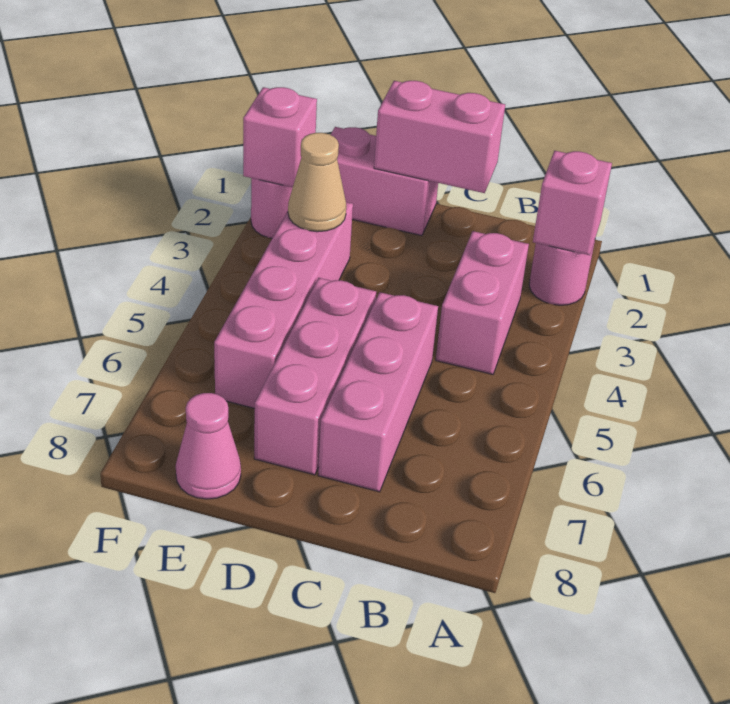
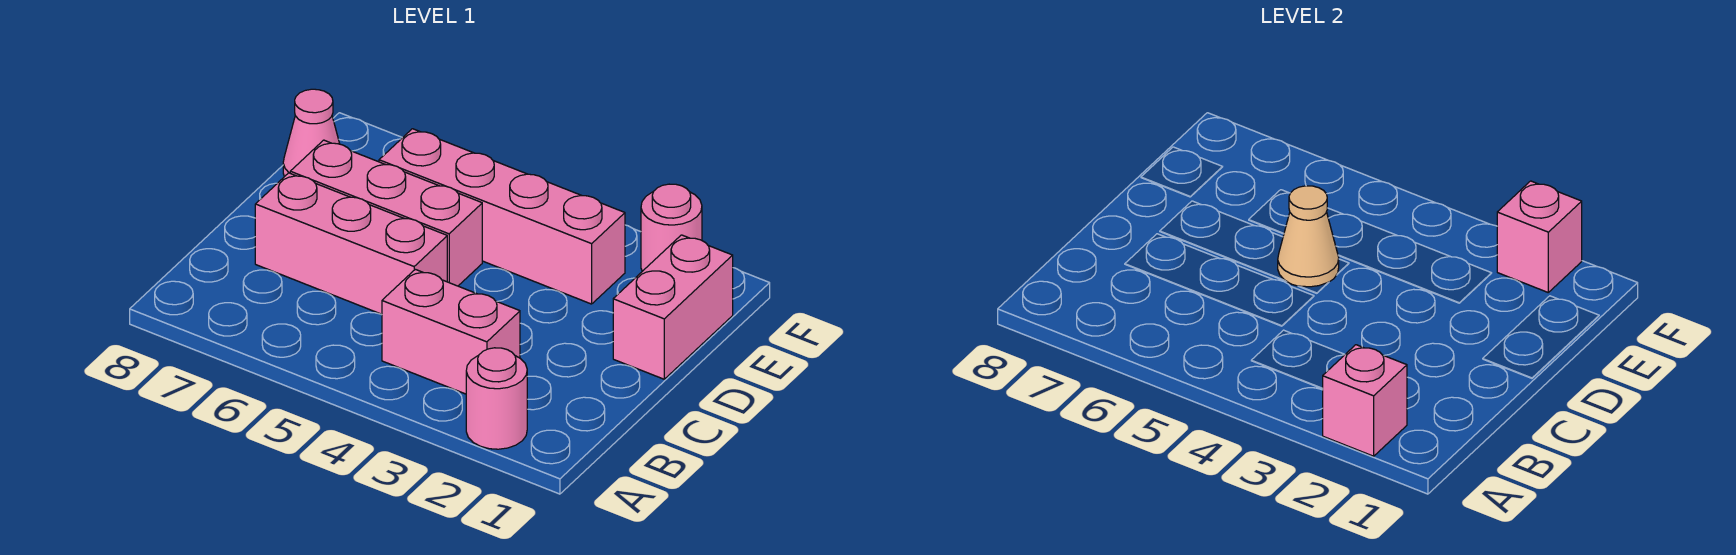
pink 1x2 brick [374,81,505,193] -> none
tan 1x1 cone [288,133,346,232] -> tan 1x1 cone moved to [1278,186,1339,287]

